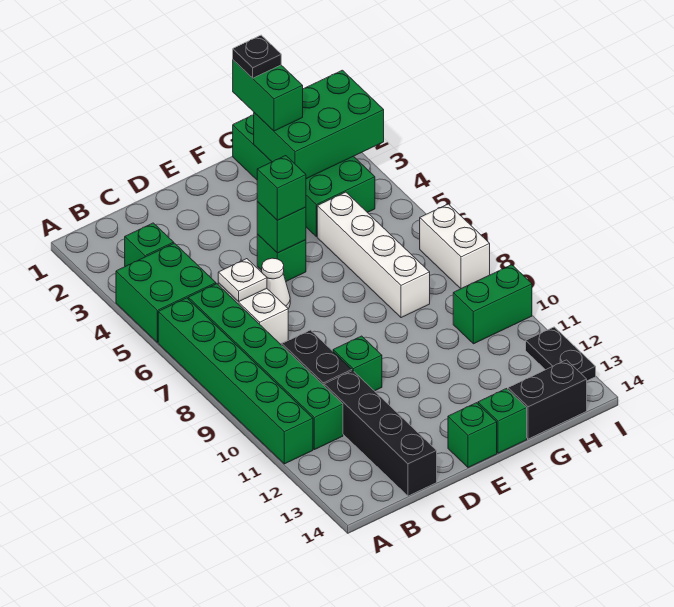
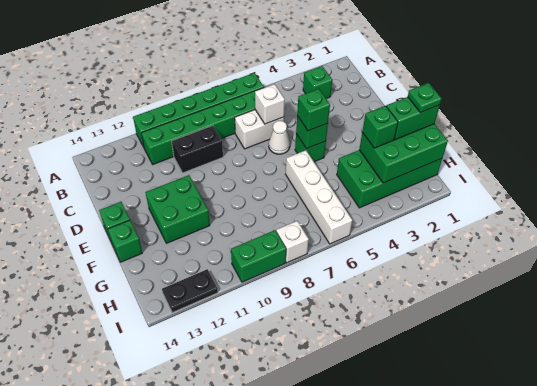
green 2x2 brick [116,243,216,342] -> green 2x2 brick moved to [145,175,210,243]
white 1x1 plate [218,259,267,302] -> white 1x1 brick [255,84,285,124]
black 1x4 brick [324,371,437,496] -> none
green 1x1 brick [333,336,382,391] -> green 1x1 brick moved to [362,106,398,148]
black 1x1 plate [233,35,281,78] -> green 1x1 plate [408,83,442,113]
green 2x3 brick [254,70,384,179] -> green 2x3 brick turned to [359,124,448,183]
white 1x4 brick [317,192,430,318] -> white 1x4 brick turned to [286,150,352,244]
black 1x2 brick [508,360,587,439] -> none
green 1x2 brick [453,265,532,344] -> green 1x2 brick turned to [231,230,286,282]
white 1x2 brick [420,204,490,289] -> white 1x1 brick [276,221,309,263]

